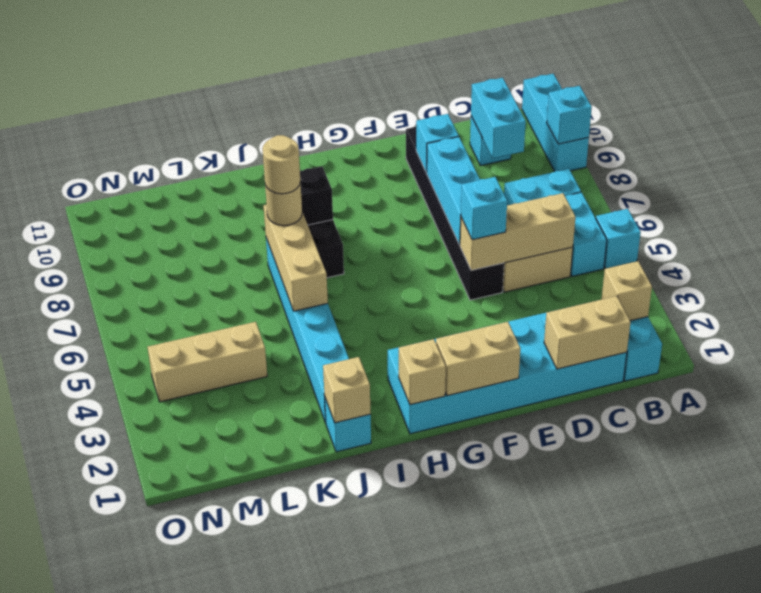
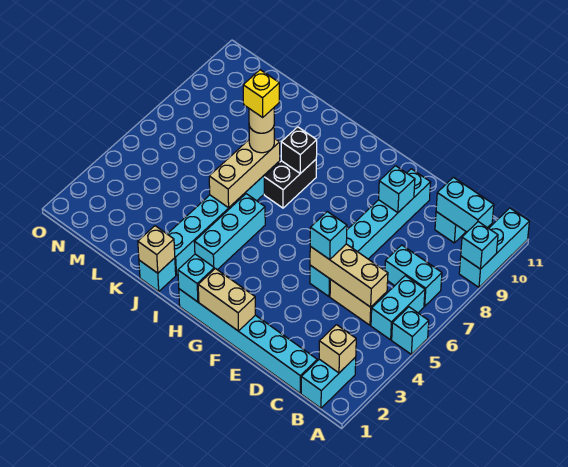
cyan 2x6 brick [388,313,627,434] -> cyan 1x6 brick [179,289,317,393]
tan 1x2 brick [544,296,631,369] -> none
cyan 1x2 brick [471,78,526,158] -> cyan 1x2 brick turned to [436,177,494,232]
black 1x6 brick [406,127,504,300] -> cyan 1x6 brick [310,169,431,296]
cyan 1x3 brick [427,137,480,245] -> cyan 1x3 brick moved to [194,194,265,270]
tan 1x1 brick [399,339,446,405] -> cyan 1x1 brick [178,254,214,302]
none -> yellow 1x1 brick [243,70,279,117]
tan 1x3 brick [148,322,267,402] -> none

